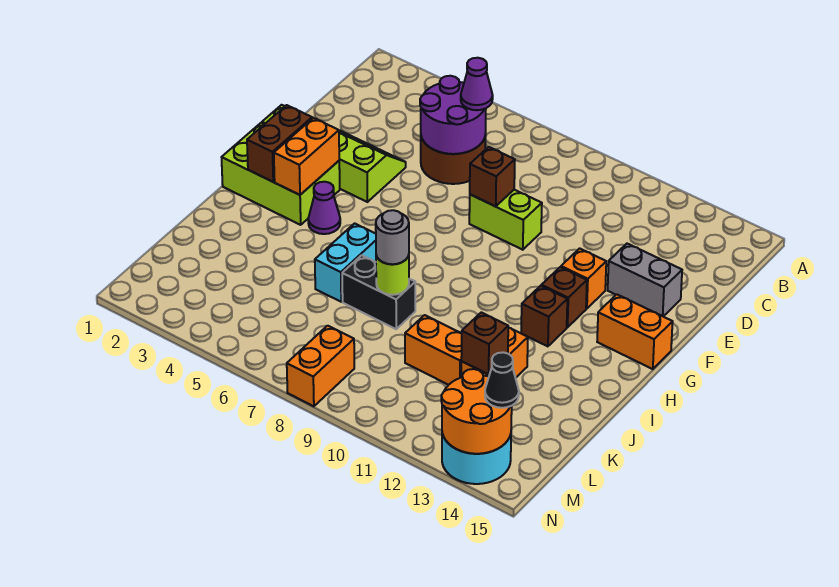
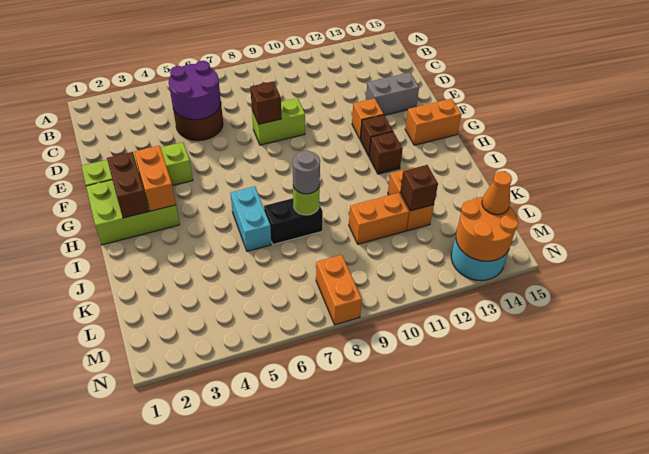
purple 1x1 cone [461,58,493,110] -> none
purple 1x1 cone [308,182,340,234] -> none
black 1x1 cone [485,352,519,408] -> orange 1x1 cone [482,171,512,215]

